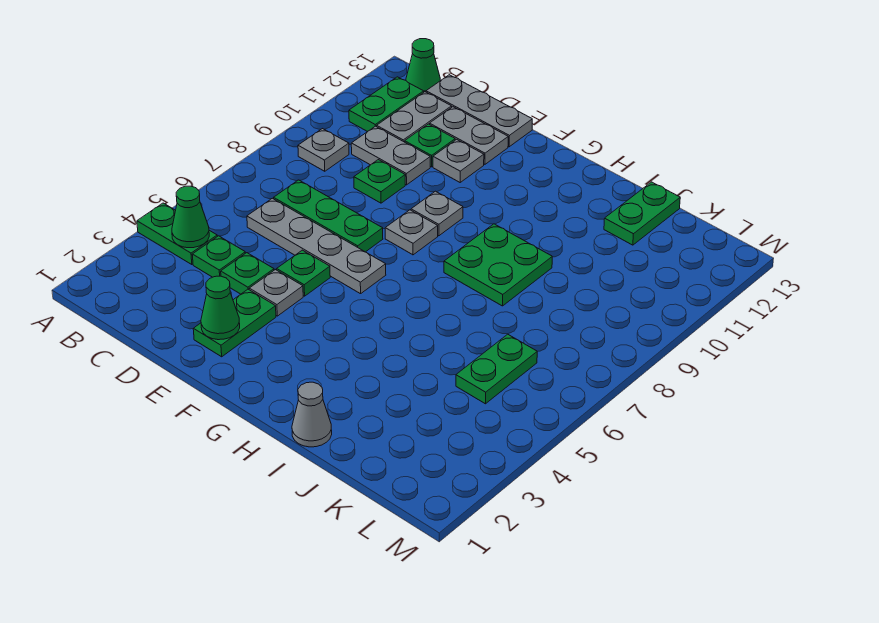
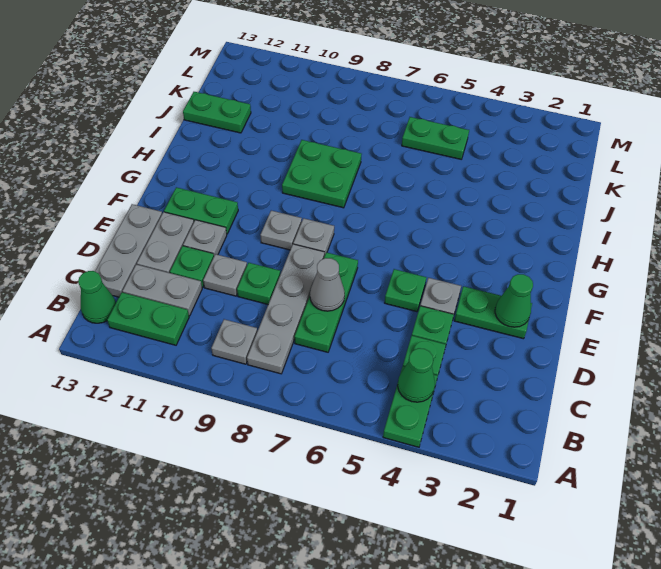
grey 1x4 plate [247,198,386,294] -> grey 1x4 plate moved to [247,244,324,374]
grey 1x2 plate [351,126,430,185] -> grey 1x1 plate [203,254,247,296]
none -> green 1x2 plate [164,187,238,234]
grey 1x1 cone [292,382,332,447] -> grey 1x1 cone moved to [310,258,345,311]

